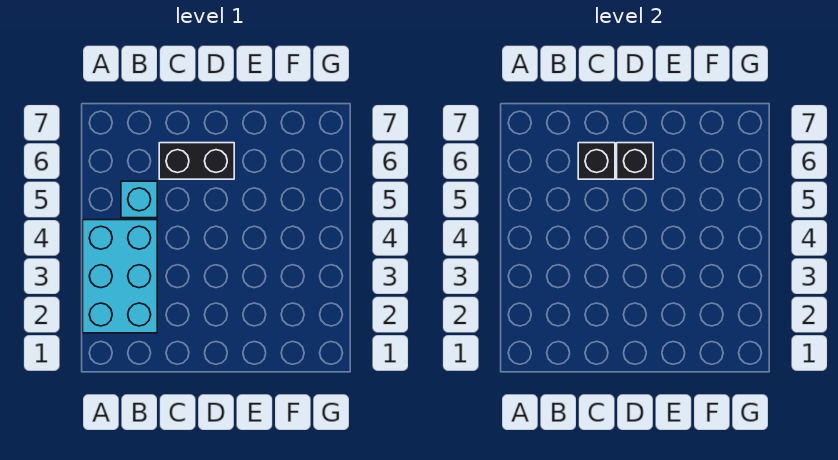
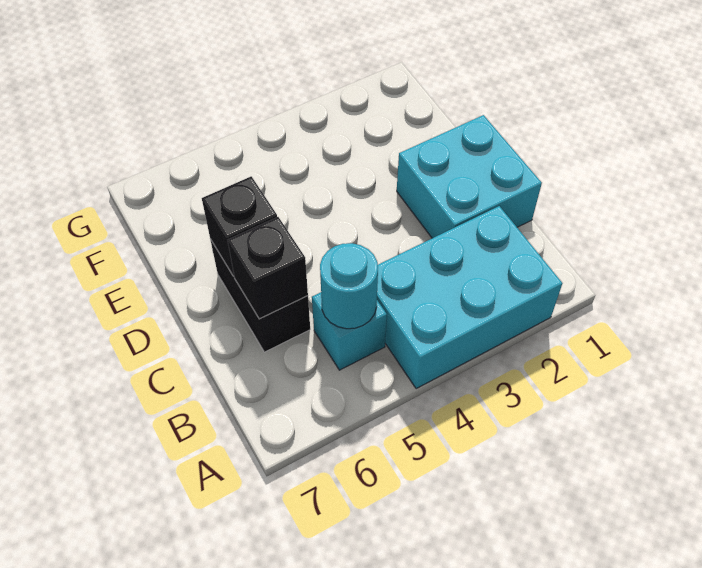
none -> cyan 1x1 round brick [320,243,378,329]
none -> cyan 2x2 brick [397,115,542,238]

